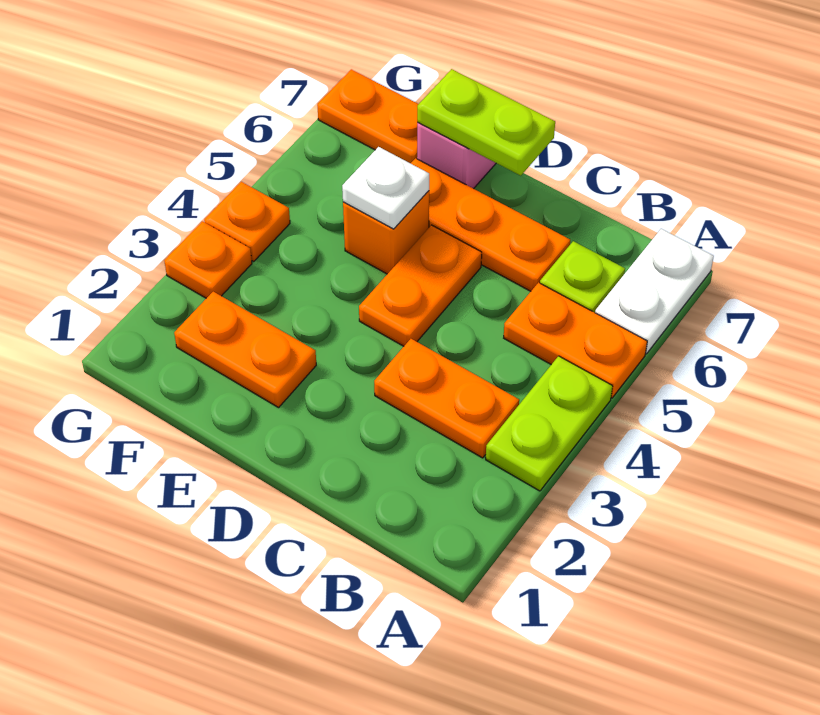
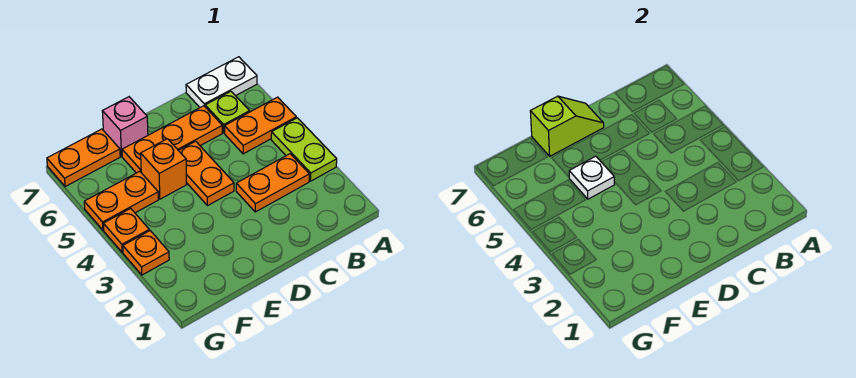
white 1x2 plate [595,229,714,354] -> white 1x2 plate turned to [186,57,257,107]
lime 1x2 plate [417,69,555,176] -> lime 1x2 slope [530,96,604,156]
orange 1x2 plate [174,292,316,408] -> orange 1x2 plate moved to [84,171,158,230]

